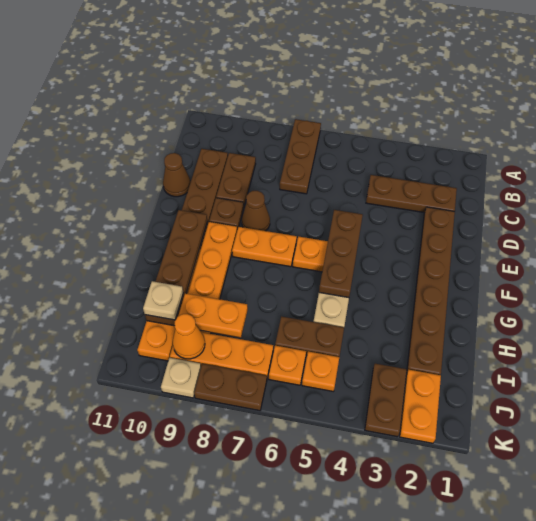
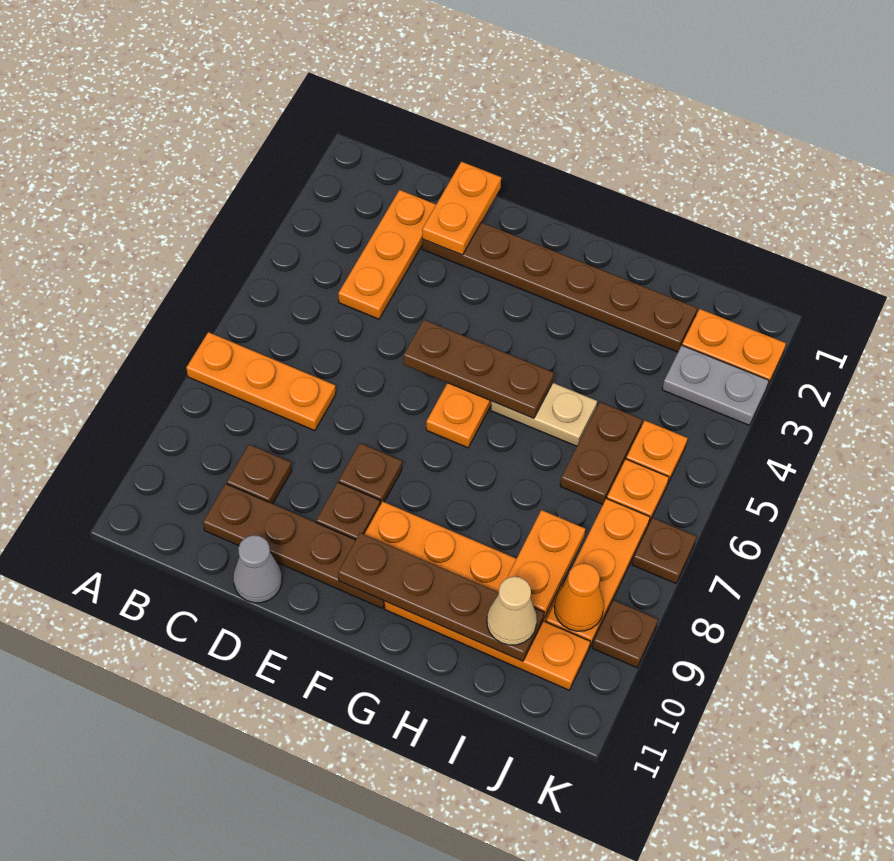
brown 1x3 plate [280,119,321,194] -> orange 1x3 plate [186,332,336,431]
brown 1x3 plate [366,175,457,213] -> orange 1x3 plate [338,190,436,319]
brown 1x2 plate [216,153,256,206] -> brown 1x1 plate [227,445,292,504]
brown 1x1 cone [163,153,191,197] -> grey 1x1 cone [233,535,282,603]
brown 1x1 cone [242,191,270,231] -> brown 1x1 plate [339,443,402,504]
orange 1x2 plate [232,227,297,267] -> orange 1x2 plate moved to [422,162,501,255]
tan 1x1 plate [143,281,183,320] -> tan 1x1 cone [487,577,537,645]
brown 1x2 plate [365,364,407,437] -> grey 1x2 plate [662,345,769,425]
brown 1x2 plate [194,364,267,411] -> brown 1x1 plate [632,518,697,583]
tan 1x1 plate [161,358,201,398] -> brown 1x1 plate [592,600,658,668]

